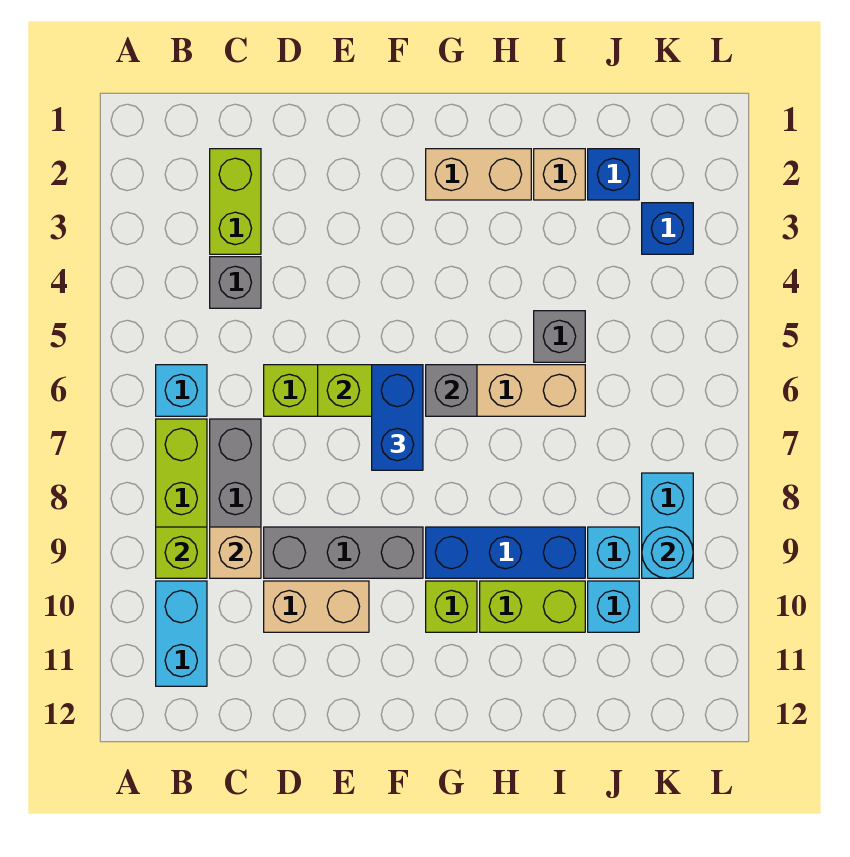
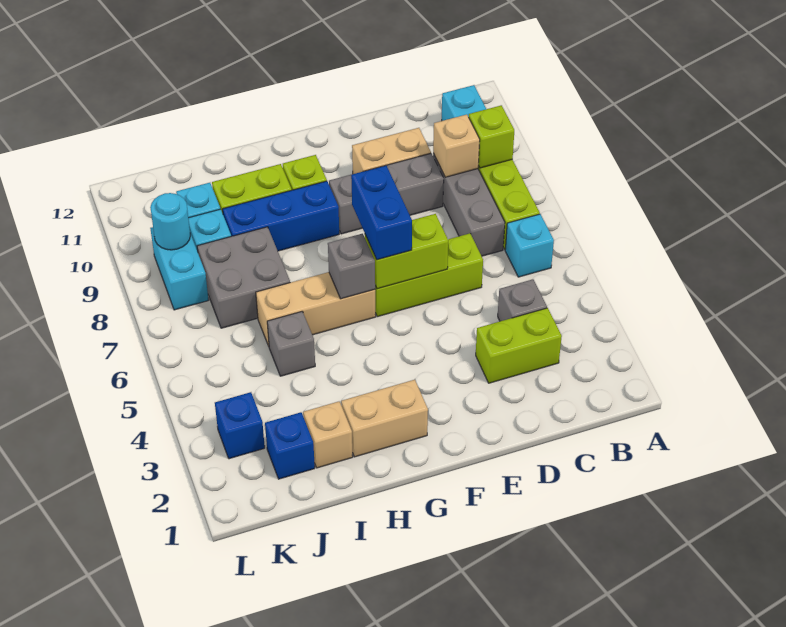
lime 1x2 brick [210,149,261,254] -> lime 1x2 brick turned to [476,308,562,383]
none -> grey 2x2 brick [197,227,290,328]

